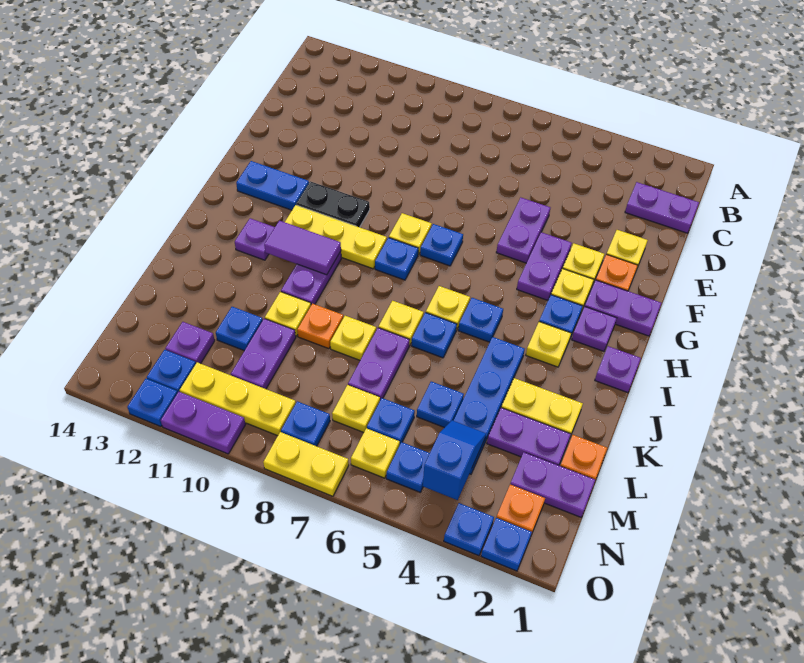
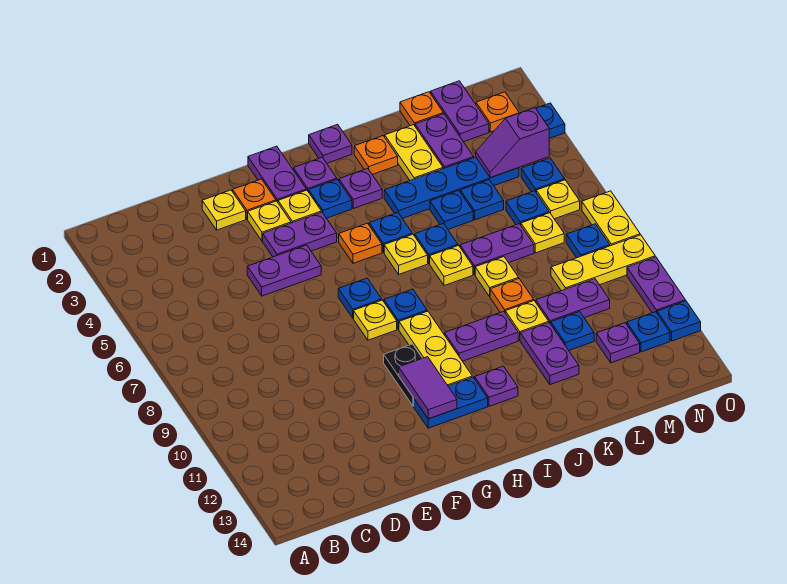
purple 1x2 plate [625,182,699,233] -> purple 1x2 plate moved to [520,323,579,385]
blue 1x2 plate [236,161,309,210] -> blue 1x2 plate turned to [414,377,488,428]
none -> orange 1x1 plate [339,223,382,263]
yellow 1x1 plate [526,322,571,367] -> purple 1x1 plate [339,168,382,209]
purple 1x2 tile [264,221,341,275] -> purple 1x2 tile moved to [399,357,457,419]
none -> orange 1x1 plate [354,136,398,174]
blue 1x2 slope [423,420,486,500] -> purple 1x2 slope [476,108,549,178]
yellow 1x3 plate [180,362,296,436] -> yellow 1x3 plate turned to [551,235,655,291]
blue 1x1 plate [481,518,532,571] -> blue 1x1 plate moved to [430,191,473,229]

